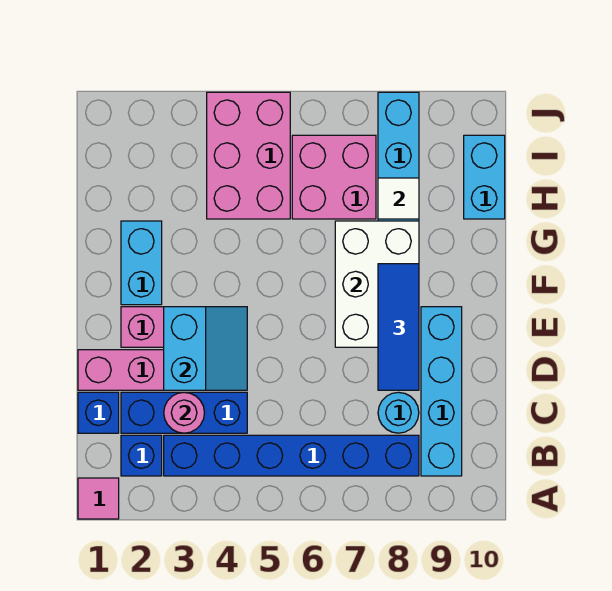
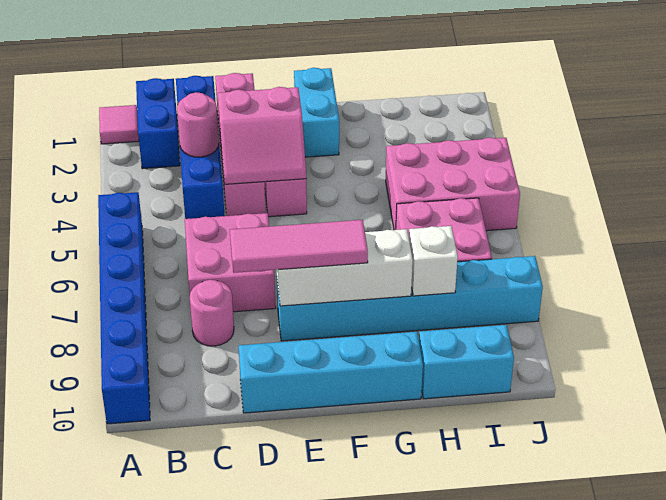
blue 1x1 brick [121,435,162,476] -> blue 1x2 brick [136,78,180,169]
blue 1x6 brick [164,435,419,476] -> blue 1x6 brick moved to [98,192,150,424]
cyan 1x4 brick [421,307,462,476] -> cyan 1x4 brick moved to [239,332,423,413]
none -> pink 2x2 brick [185,213,276,312]
cyan 1x1 round brick [378,392,419,433] -> pink 1x1 round brick [190,280,234,346]
cyan 2x2 slope [164,307,247,390] -> pink 2x2 slope [218,87,306,184]
blue 1x3 tile [378,264,419,390] -> pink 1x3 tile [230,220,368,273]
white 2x3 brick [335,221,419,347] -> white 1x3 brick [277,229,413,306]
cyan 1x2 brick [121,221,162,305] -> cyan 1x2 brick turned to [294,68,339,157]
white 1x1 tile [378,178,419,219] -> white 1x1 brick [409,226,458,296]

